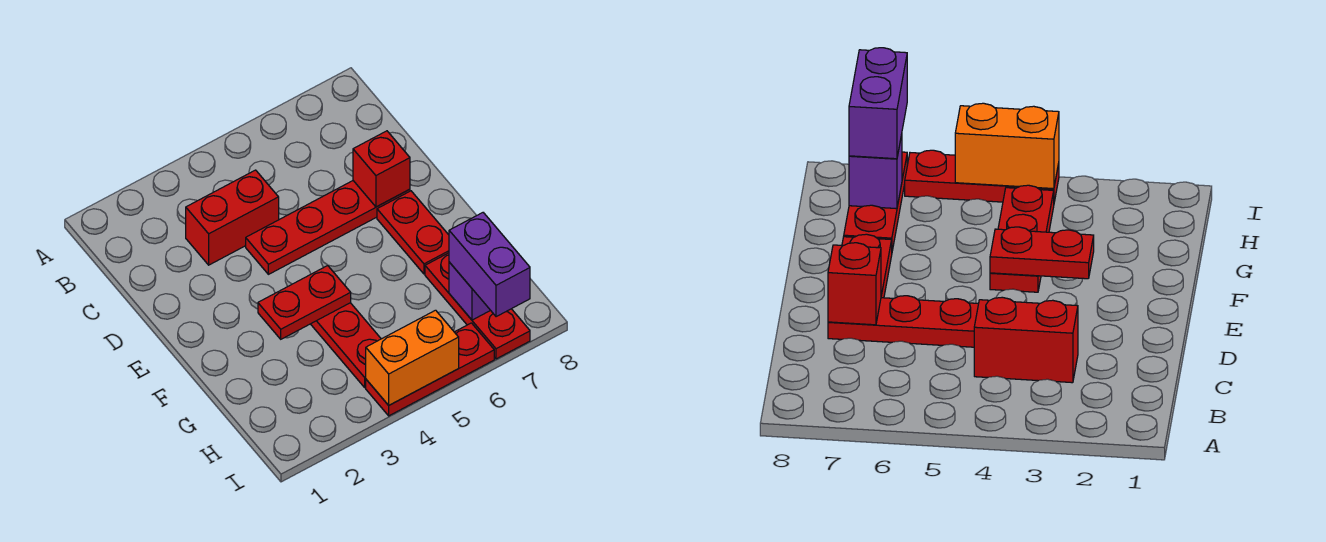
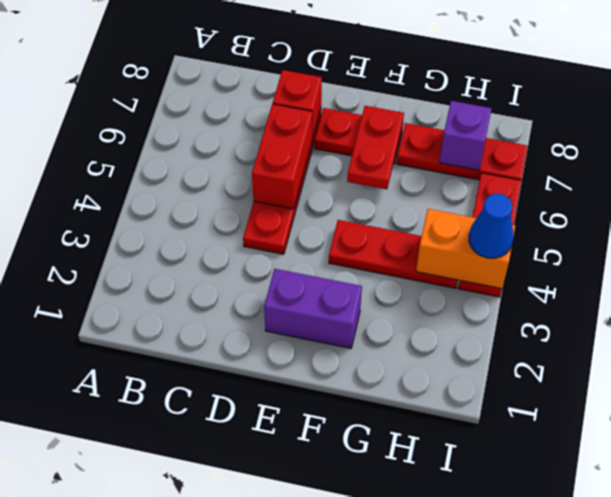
red 1x2 brick [186,170,279,265] -> red 1x2 brick moved to [252,104,312,209]
red 1x2 plate [258,266,351,339] -> red 1x2 plate moved to [347,106,404,189]
purple 1x2 brick [449,213,530,317] -> purple 1x2 brick moved to [264,269,362,348]
orange 1x2 brick [366,310,459,405] -> orange 1x2 brick turned to [416,209,515,289]
none -> blue 1x1 cone [469,194,513,258]

